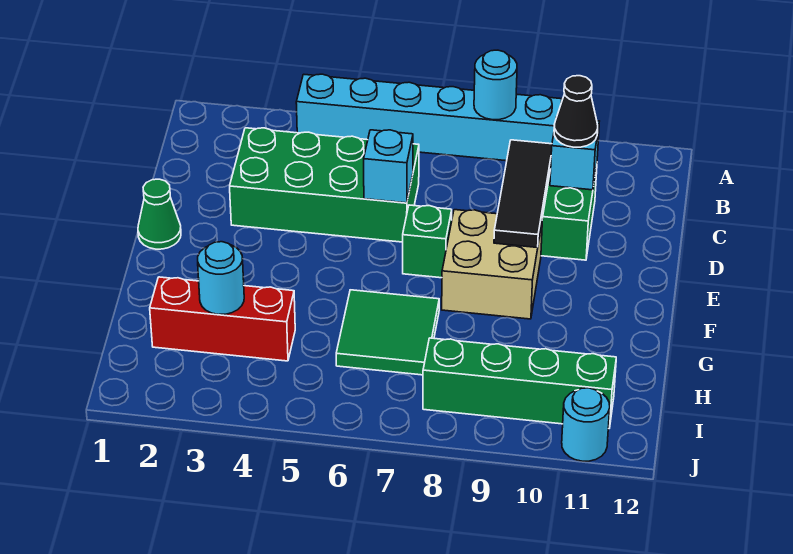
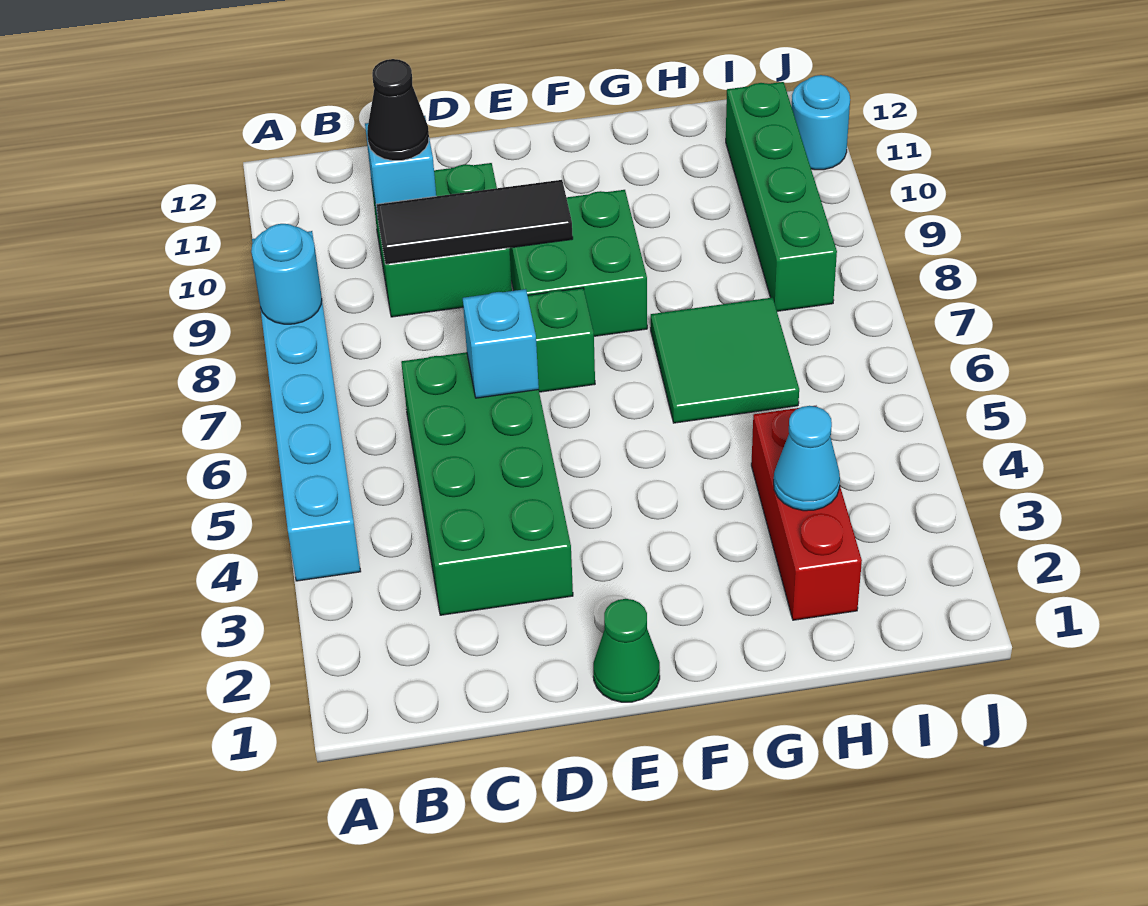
tan 2x2 brick [442,210,542,319] -> green 2x2 brick [509,190,647,336]
cyan 1x1 round brick [198,242,244,315] -> cyan 1x1 cone [774,406,840,511]

